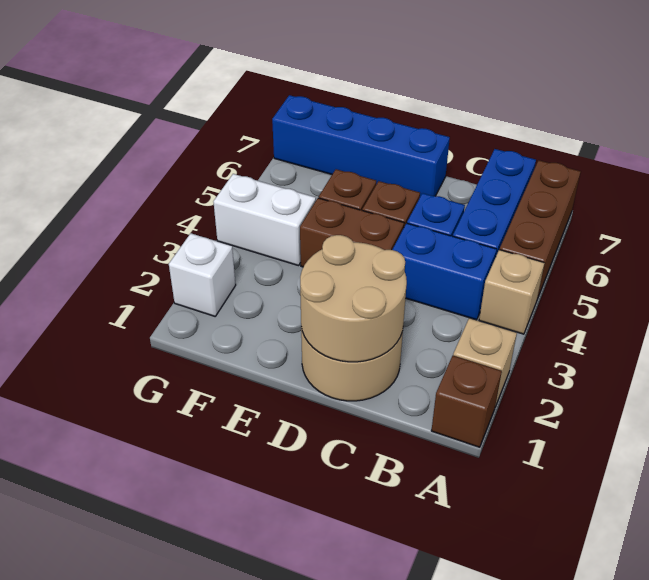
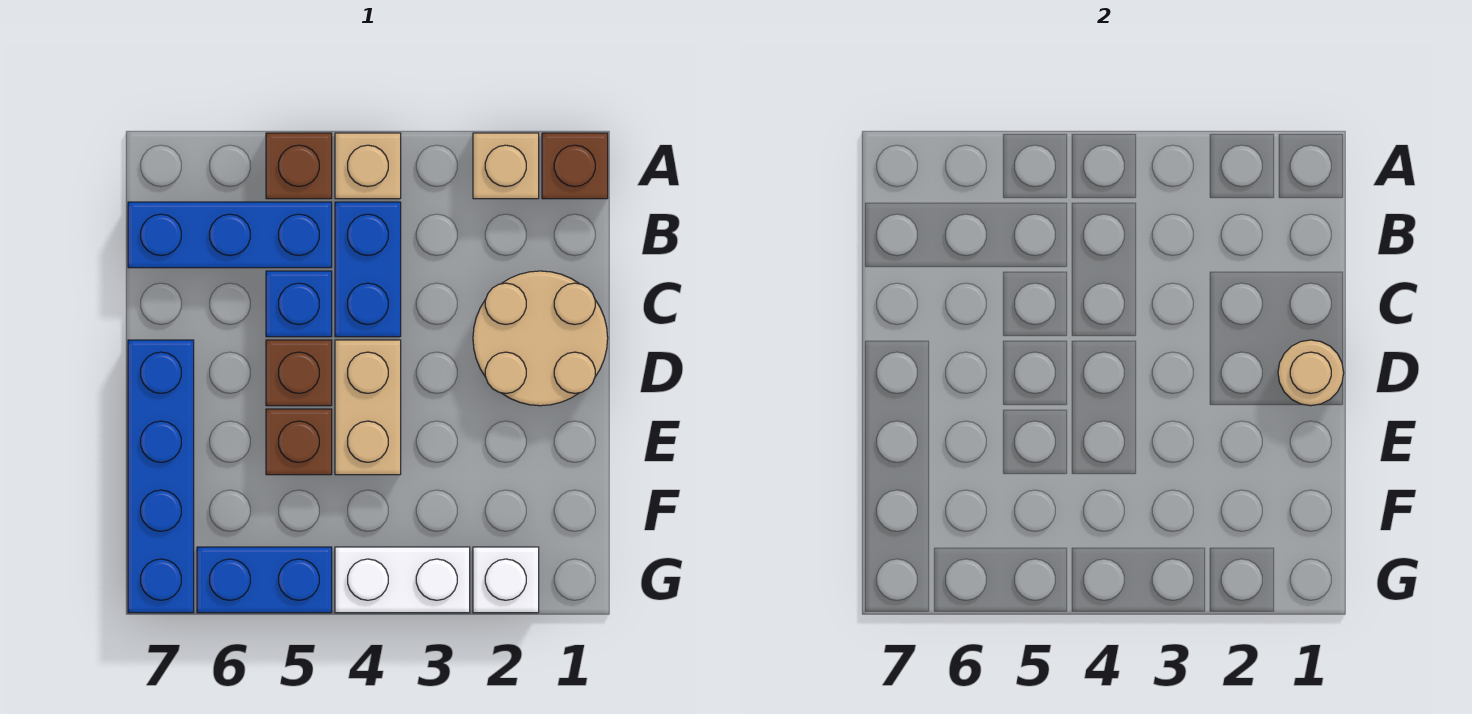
brown 1x3 brick [500,160,581,299] -> brown 1x1 brick [266,133,332,199]
tan 2x2 round brick [300,235,407,362] -> tan 1x1 round brick [1278,340,1344,406]
brown 1x2 brick [300,198,404,267] -> tan 1x2 brick [335,340,401,475]
white 1x2 brick [213,174,316,266] -> white 1x2 brick turned to [335,547,470,613]
none -> blue 1x2 brick [197,547,332,613]

